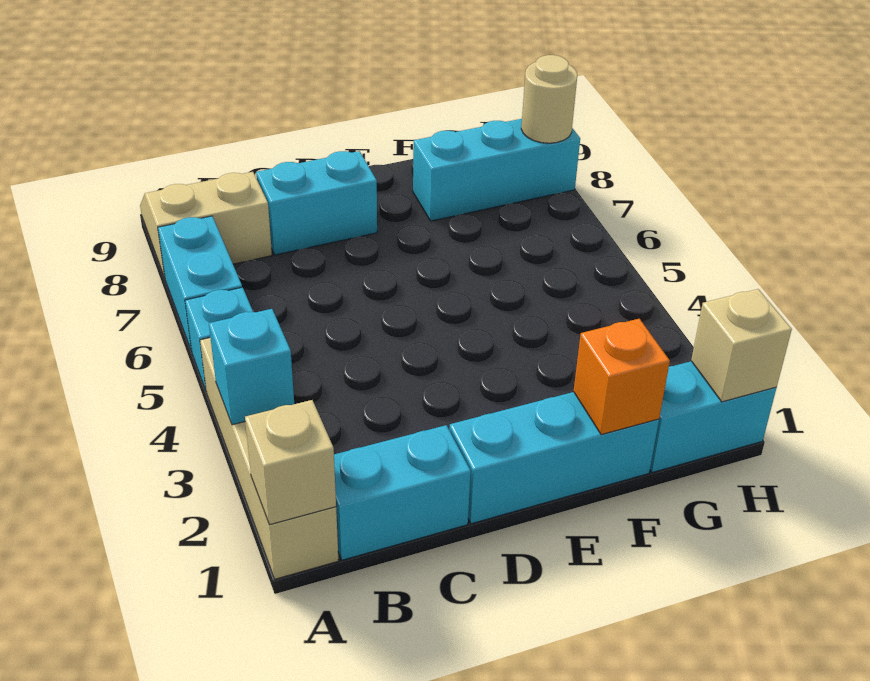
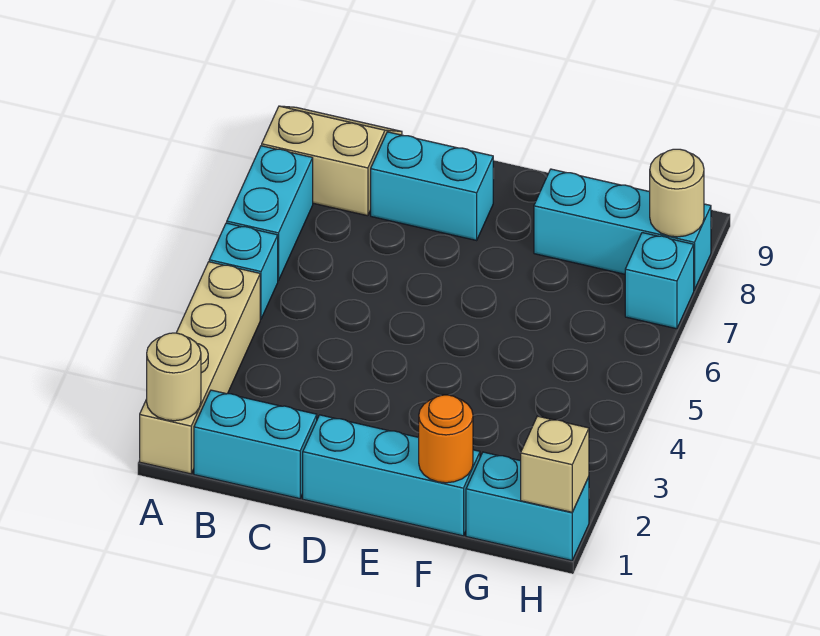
tan 1x1 brick [245,400,336,525] -> tan 1x1 round brick [147,333,201,421]
cyan 1x1 brick [209,309,294,425] -> cyan 1x1 brick moved to [625,233,694,329]
orange 1x1 brick [574,319,670,435] -> orange 1x1 round brick [419,395,473,483]

